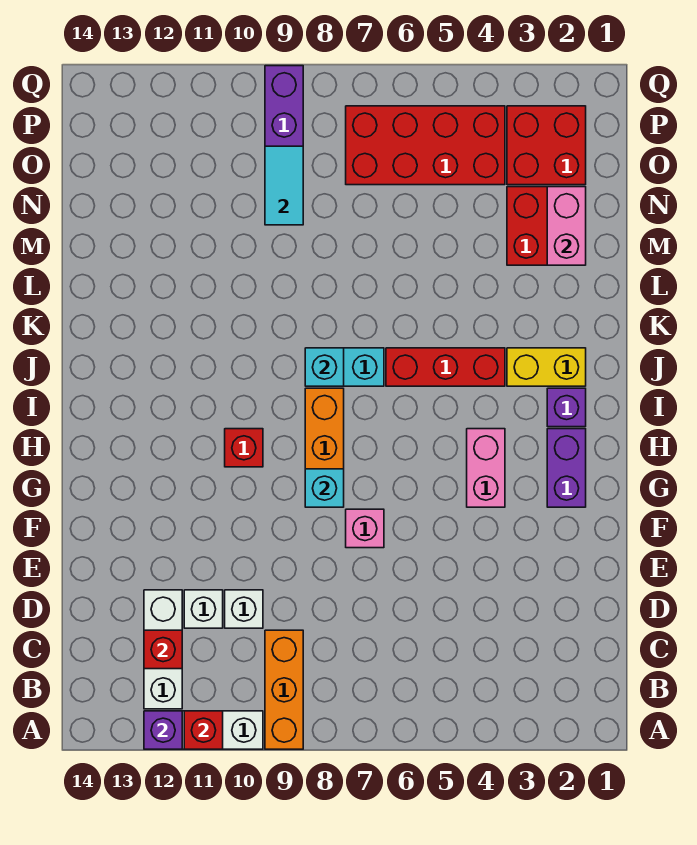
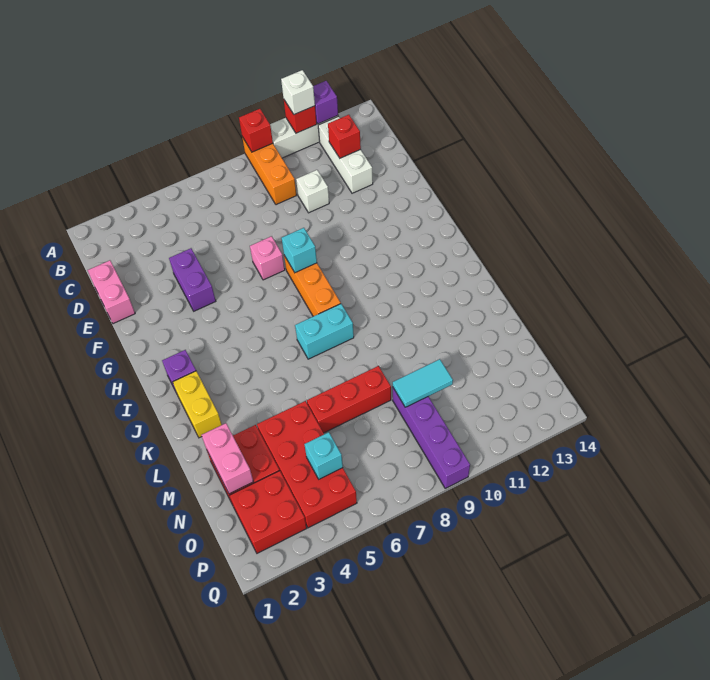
white 1x1 brick [184,590,223,628] -> white 1x1 brick moved to [281,70,315,114]
purple 1x2 brick [547,429,586,507] -> purple 1x2 brick moved to [169,248,216,311]
pink 1x2 brick [467,429,505,507] -> pink 1x2 brick moved to [88,260,135,324]
red 1x1 brick [225,429,263,467] -> red 1x1 brick moved to [239,109,273,152]
yellow 1x2 brick [507,348,586,386] -> yellow 1x2 brick turned to [173,371,222,438]
red 1x3 brick [386,348,505,386] -> red 1x3 brick moved to [307,366,391,433]
cyan 1x1 brick [305,348,344,386] -> cyan 1x1 brick moved to [304,432,343,479]
cyan 1x2 tile [265,146,303,225] -> cyan 1x2 tile turned to [393,359,453,407]
red 2x4 brick [346,106,505,185] -> red 2x4 brick turned to [257,401,357,528]

